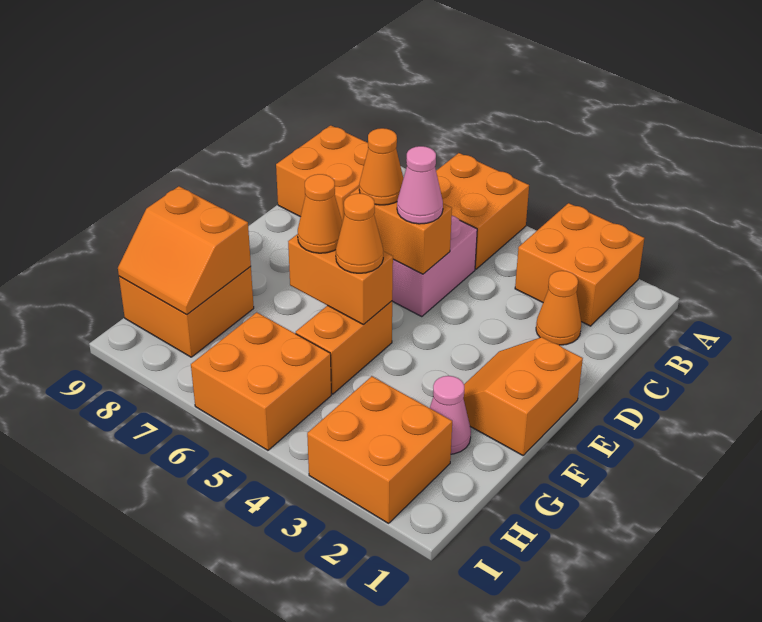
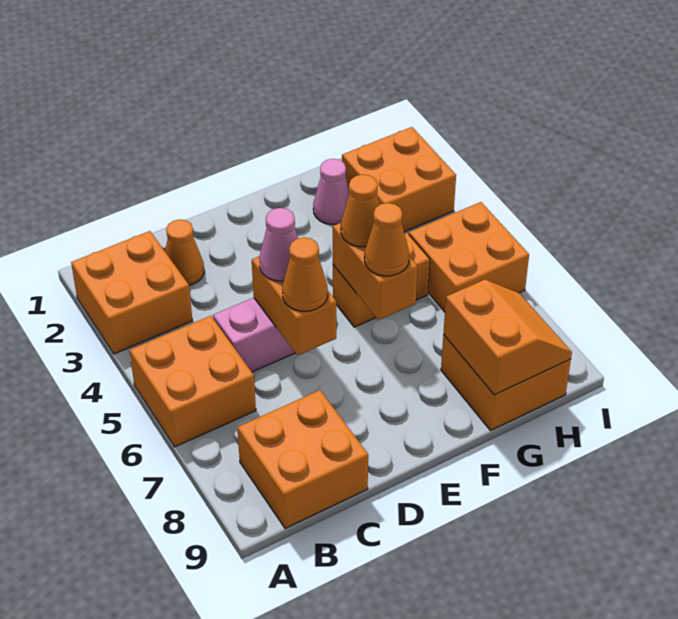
orange 2x2 slope [463,337,583,455] -> none

